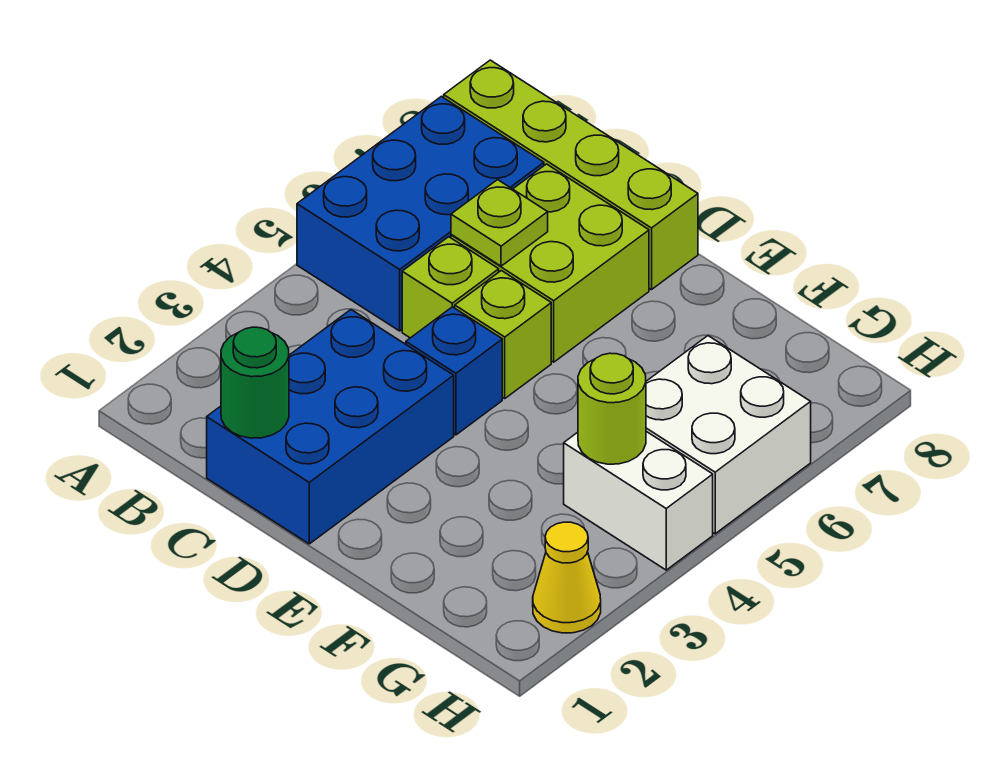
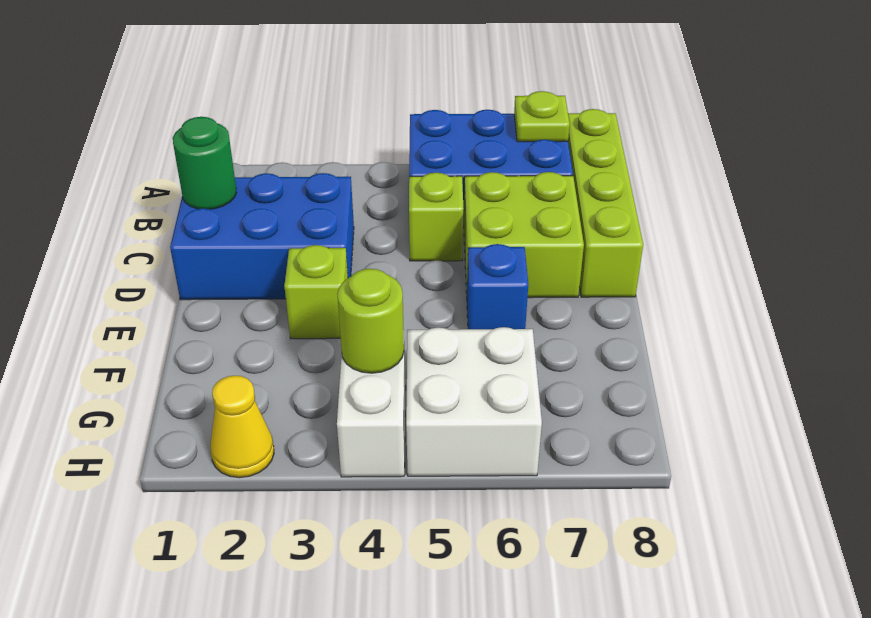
lime 1x1 plate [451,180,548,266] -> lime 1x1 plate moved to [514,91,570,142]
blue 1x1 brick [406,307,502,435] -> blue 1x1 brick moved to [467,244,528,329]
lime 1x1 brick [455,271,551,398] -> lime 1x1 brick moved to [284,245,348,339]

